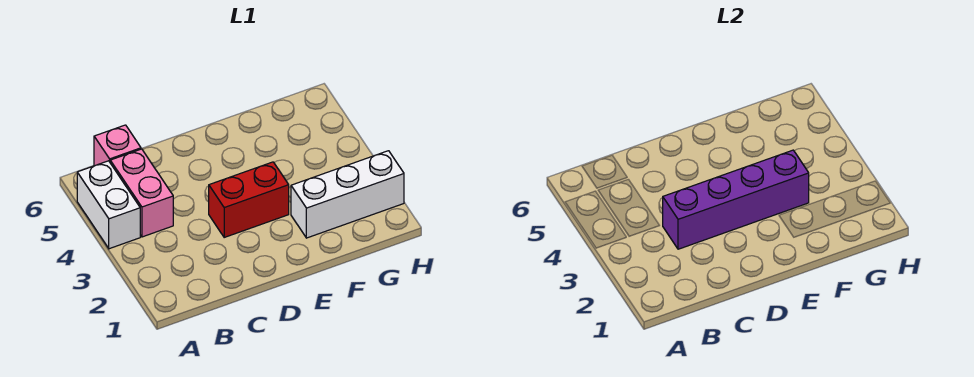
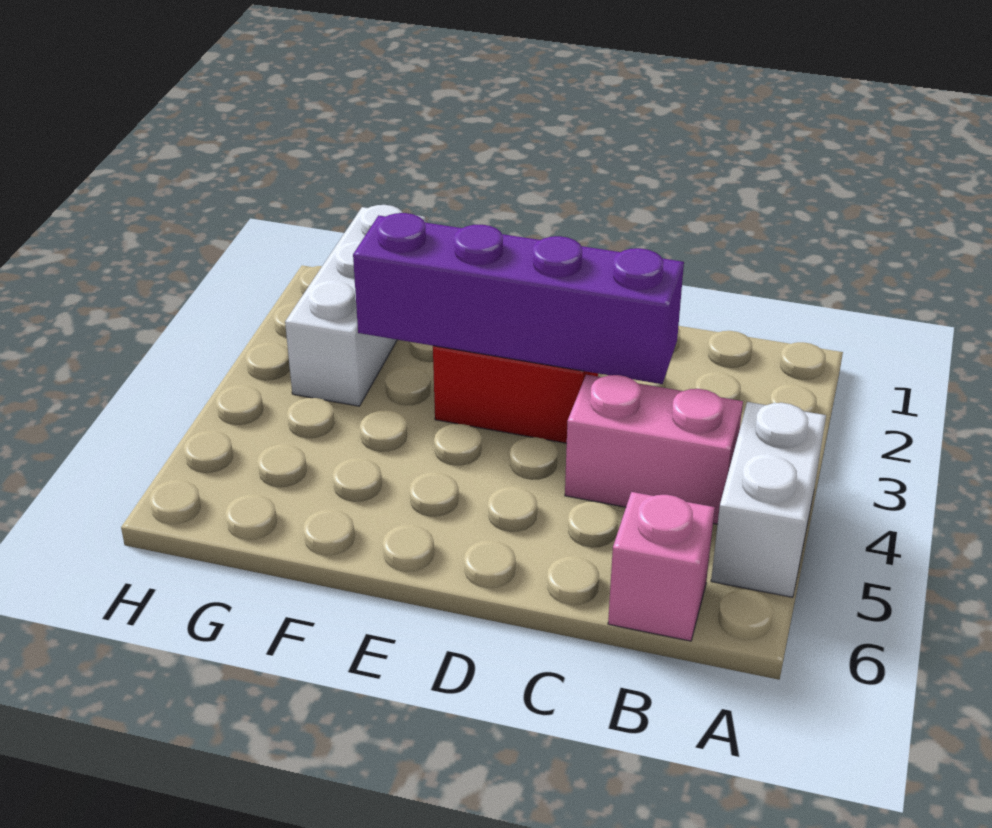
pink 1x2 brick [110,149,173,237] -> pink 1x2 brick turned to [565,375,743,524]
white 1x3 brick [291,151,404,238] -> white 1x3 brick turned to [285,205,426,406]

